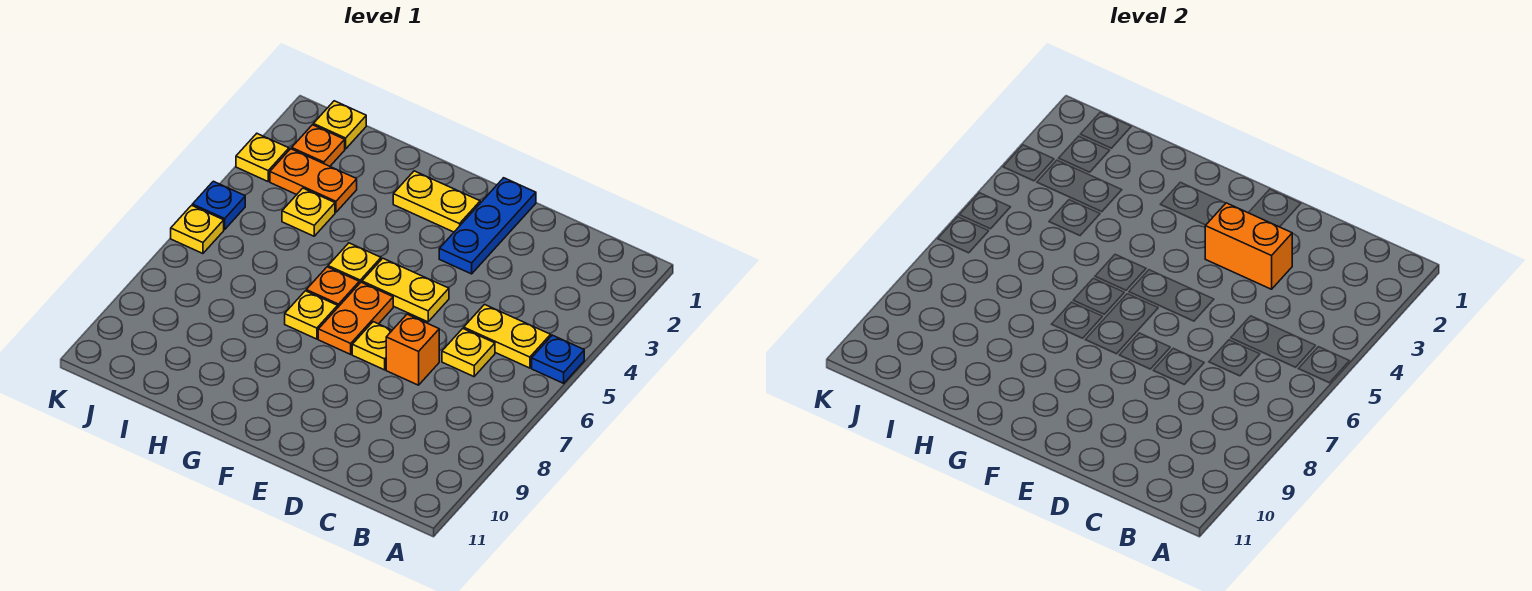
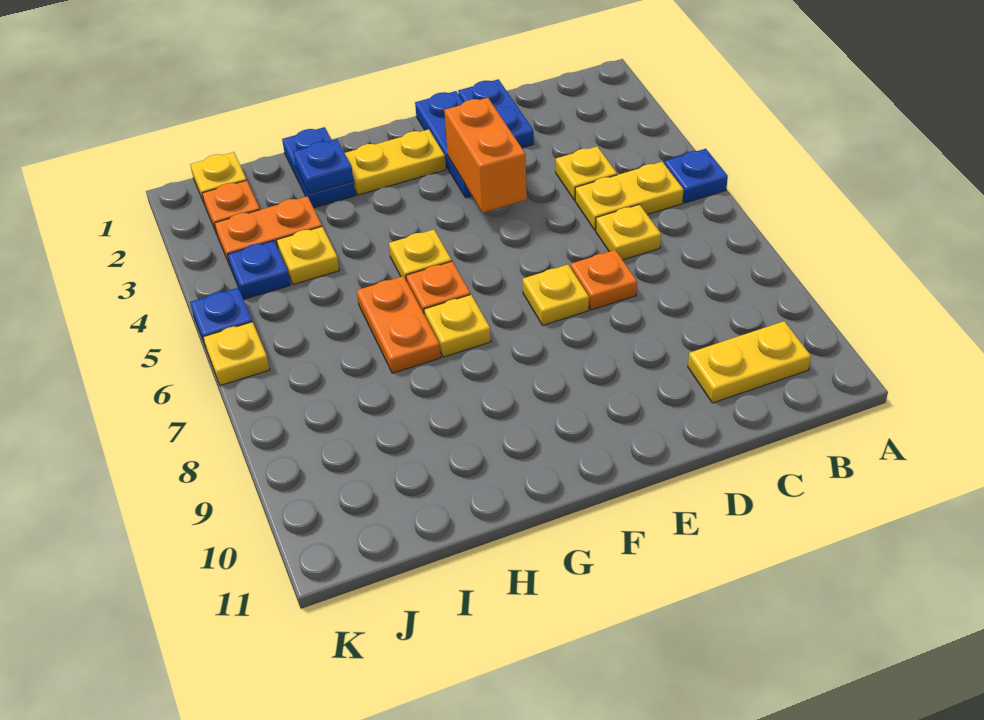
none -> blue 1x2 plate [458,79,534,148]
orange 1x2 brick [1205,203,1292,289] -> orange 1x2 brick turned to [444,98,527,213]
orange 1x1 brick [386,314,439,385] -> orange 1x1 plate [571,250,637,310]
yellow 1x2 plate [362,258,449,322] -> yellow 1x2 plate moved to [688,321,811,403]
orange 1x2 plate [318,282,393,354] -> orange 1x2 plate moved to [357,276,441,373]
none -> blue 1x2 plate [282,127,356,208]
none -> blue 1x1 plate [293,139,353,194]
none -> blue 1x1 plate [227,241,290,299]
yellow 1x1 plate [236,134,289,181] -> yellow 1x1 plate moved to [556,146,617,200]

